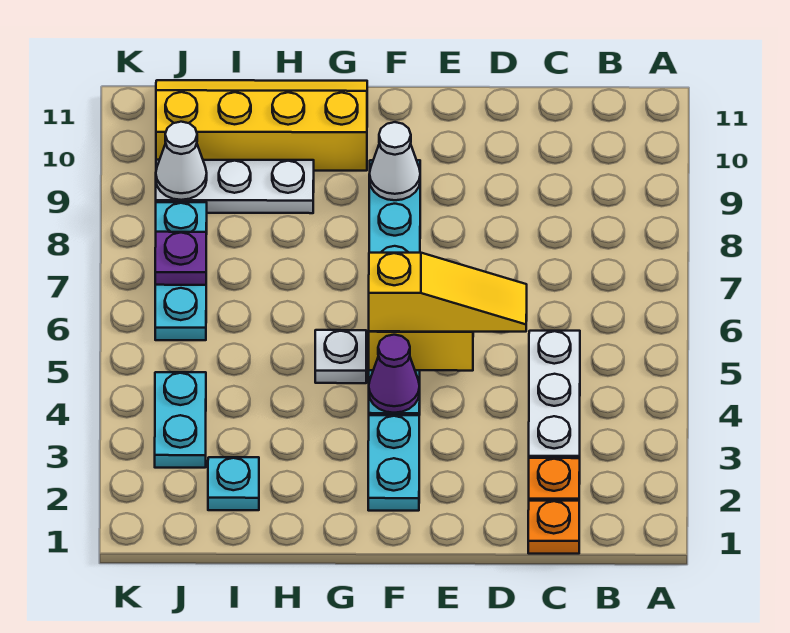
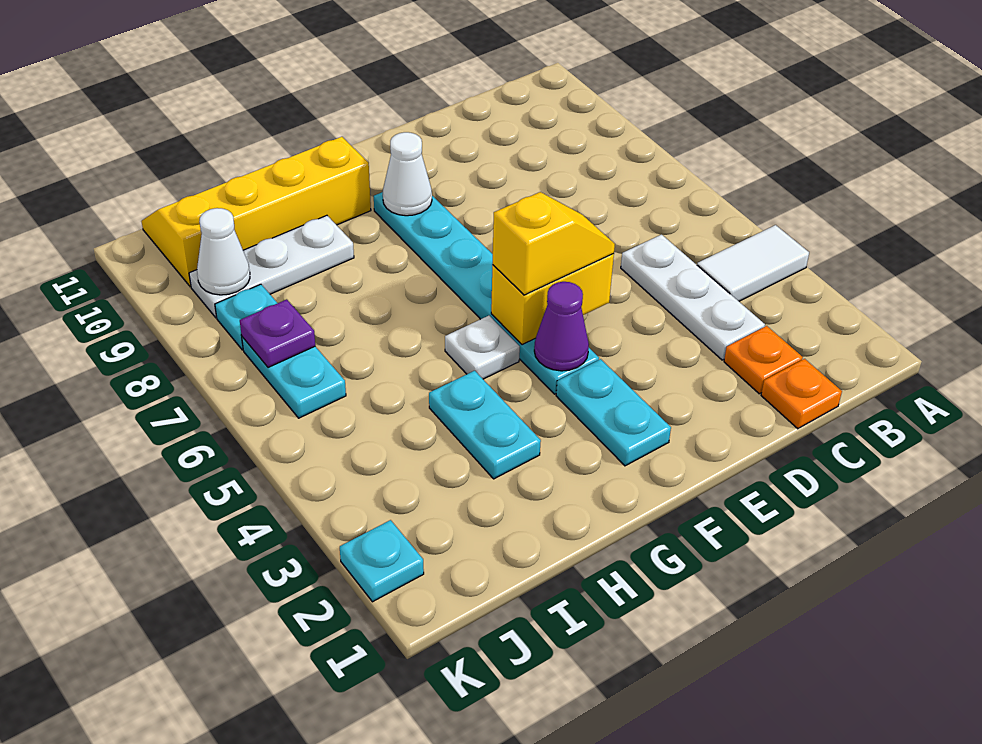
none -> white 1x2 tile [697,225,809,301]
yellow 1x3 slope [369,253,527,332] -> yellow 1x2 slope [493,192,615,295]
cyan 1x1 plate [208,457,259,510] -> cyan 1x1 plate moved to [340,520,424,602]
cyan 1x2 plate [155,372,206,468] -> cyan 1x2 plate moved to [429,371,541,479]

